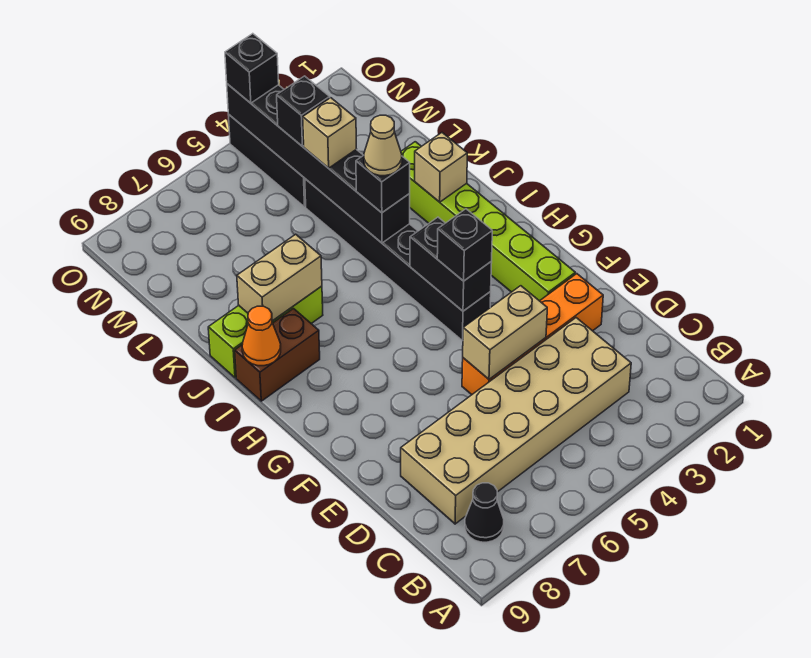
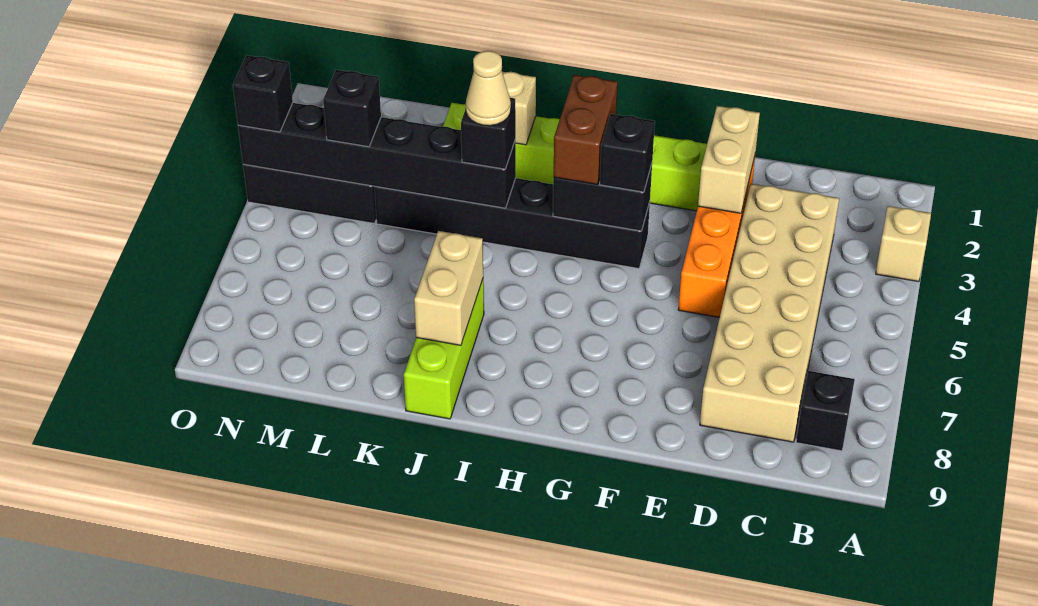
black 1x1 cone [465,483,504,542] -> black 1x1 brick [796,371,855,451]
tan 1x2 brick [463,286,547,379] -> tan 1x2 brick moved to [698,106,760,213]
brown 1x2 brick [235,309,320,401] -> brown 1x2 brick moved to [554,75,618,184]
orange 1x1 cone [242,306,281,366] -> none
tan 1x1 brick [303,98,356,168] -> tan 1x1 brick moved to [876,206,931,282]

